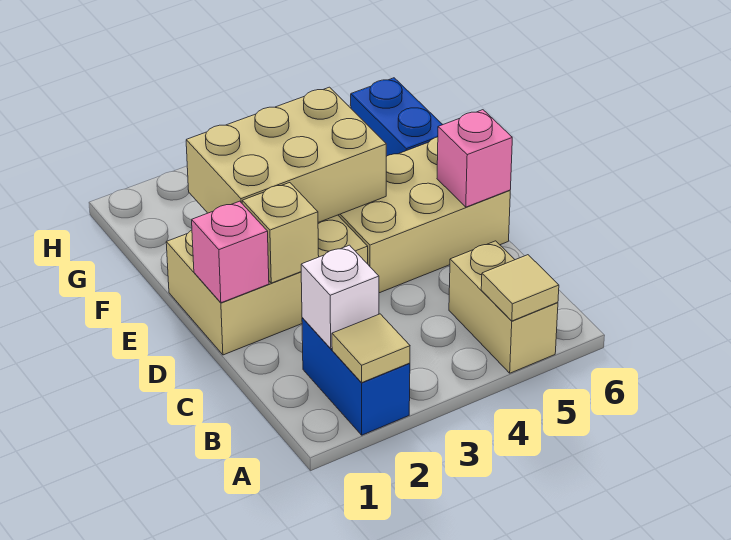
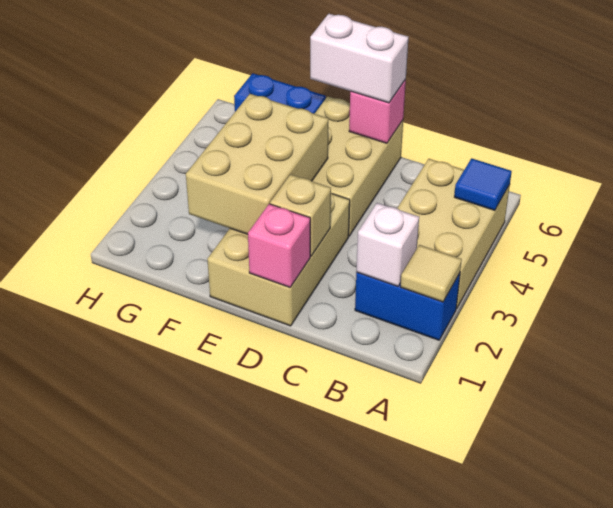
tan 1x2 brick [449,241,558,373] -> tan 2x3 brick [397,159,510,309]
tan 1x1 tile [481,255,559,321] -> blue 1x1 tile [454,158,512,210]
none -> white 1x2 brick [310,14,408,103]

